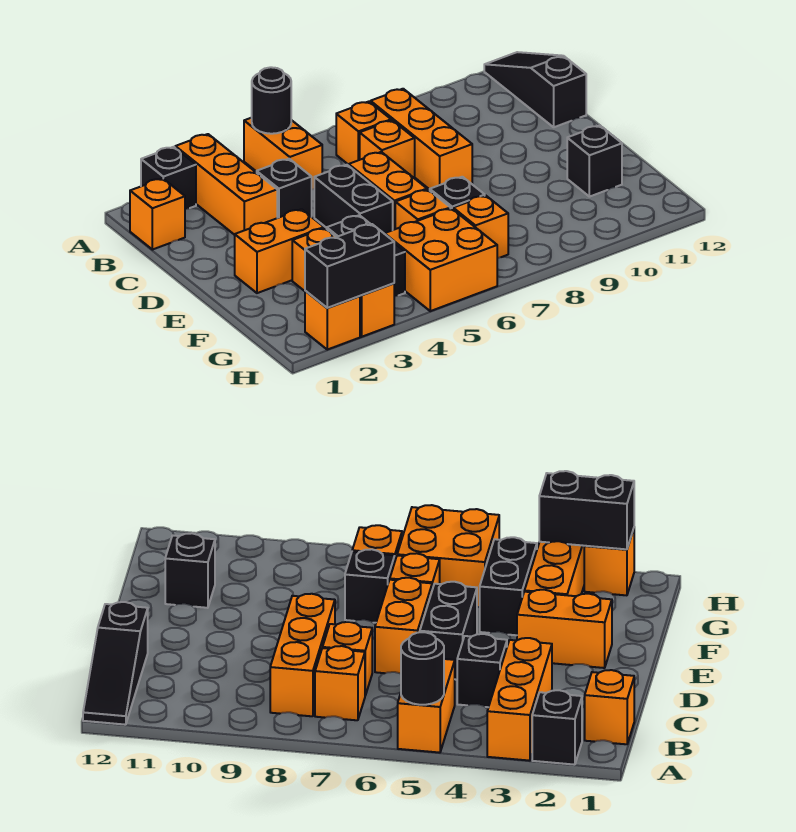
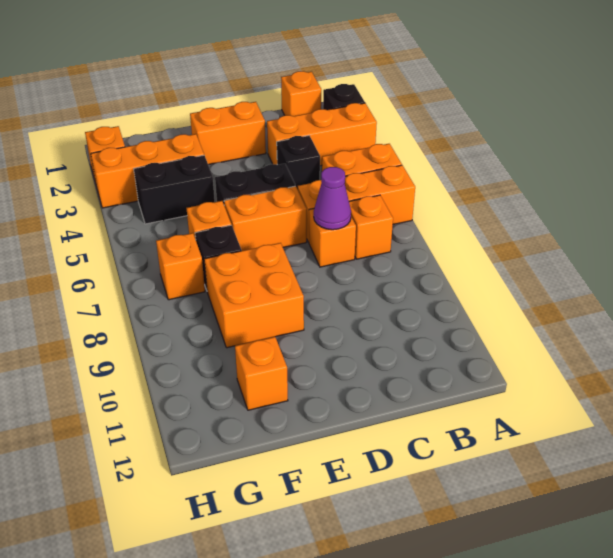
black 1x1 round brick [252,67,291,134] -> none
black 1x3 slope [484,52,586,127] -> none
orange 1x3 brick [371,89,472,189] -> orange 1x3 brick moved to [298,165,415,242]
none -> purple 1x1 cone [314,167,351,230]
orange 1x2 brick [235,209,324,293] -> orange 1x2 brick turned to [190,102,266,165]
black 1x1 brick [567,125,622,197] -> orange 1x1 brick [235,337,288,410]
orange 2x2 brick [385,208,497,311] -> orange 2x2 brick moved to [204,243,304,348]
black 1x2 brick [305,224,394,308] -> none

